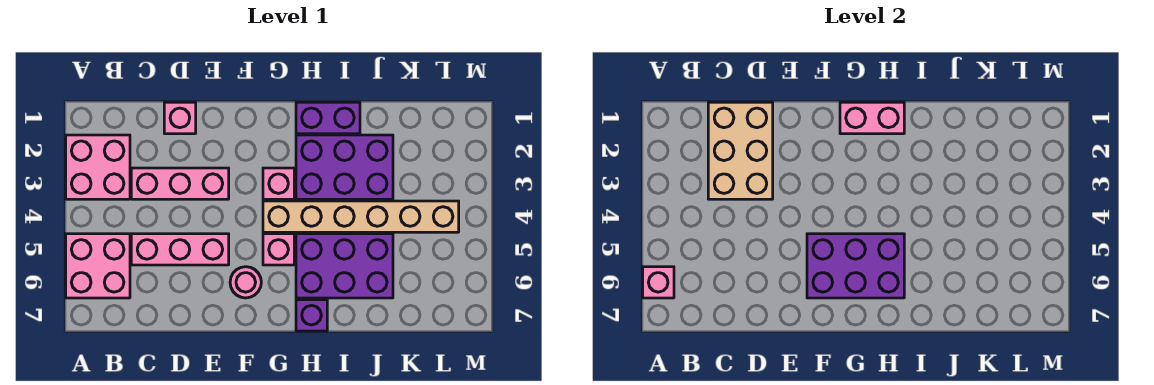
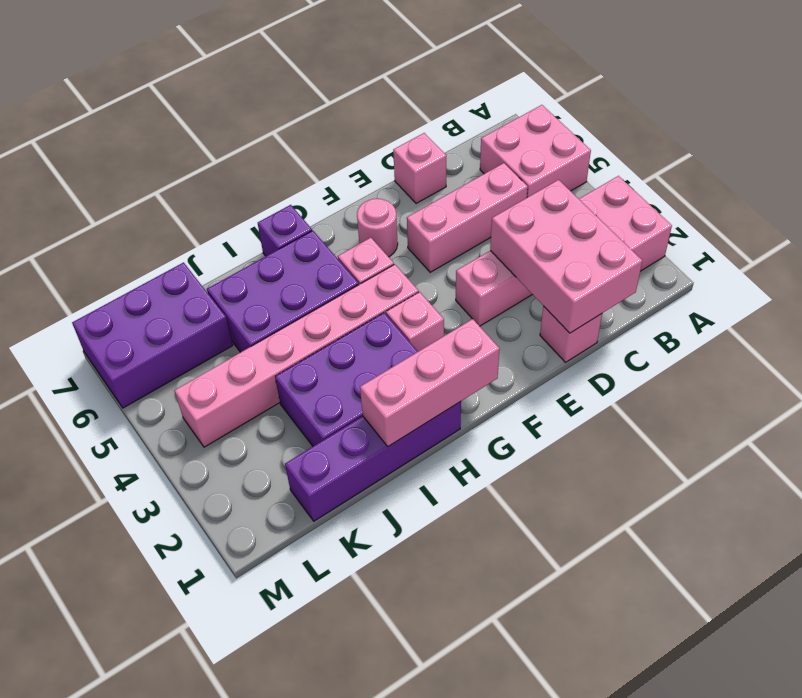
pink 1x1 brick [643,267,674,298] -> pink 1x1 brick moved to [393,133,446,204]
tan 2x3 brick [708,102,773,199] -> pink 2x3 brick [490,180,642,333]
purple 2x3 brick [807,234,904,298] -> purple 2x3 brick moved to [72,262,233,408]
pink 1x2 brick [840,102,904,134] -> pink 1x3 brick [360,319,500,446]
tan 1x6 brick [263,201,459,232] -> pink 1x6 brick [174,264,419,447]
purple 1x2 brick [296,102,360,134] -> purple 1x4 brick [285,402,461,521]

